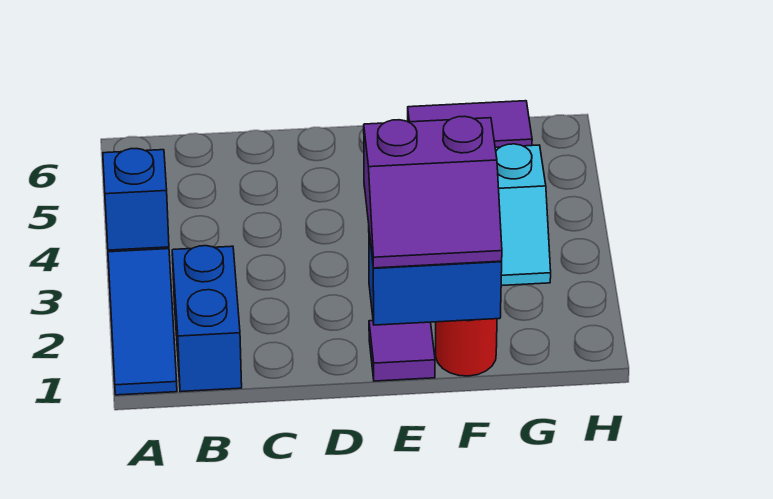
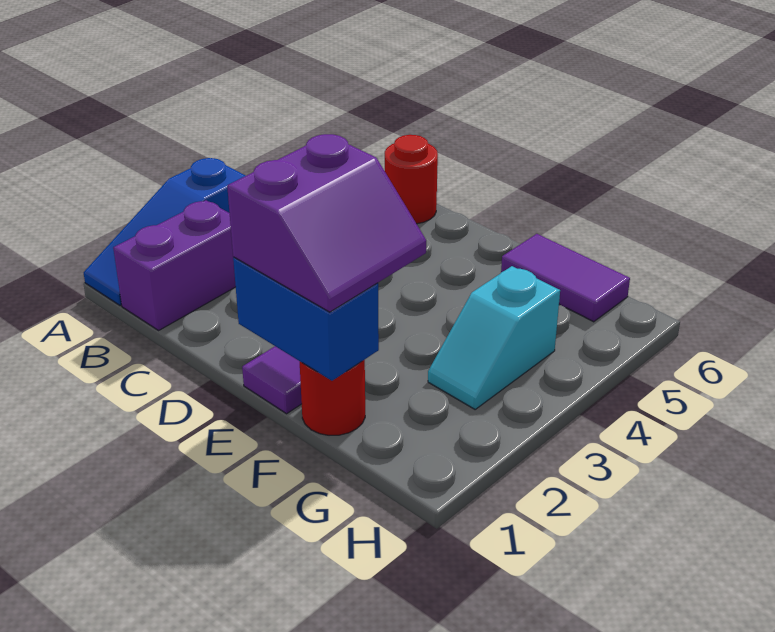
blue 1x1 brick [103,149,169,250] -> none
blue 1x2 brick [172,246,242,392] -> purple 1x2 brick [113,200,236,330]
none -> red 1x1 round brick [385,135,438,224]
purple 2x2 slope [364,116,502,268] -> purple 2x2 slope turned to [227,134,426,312]

